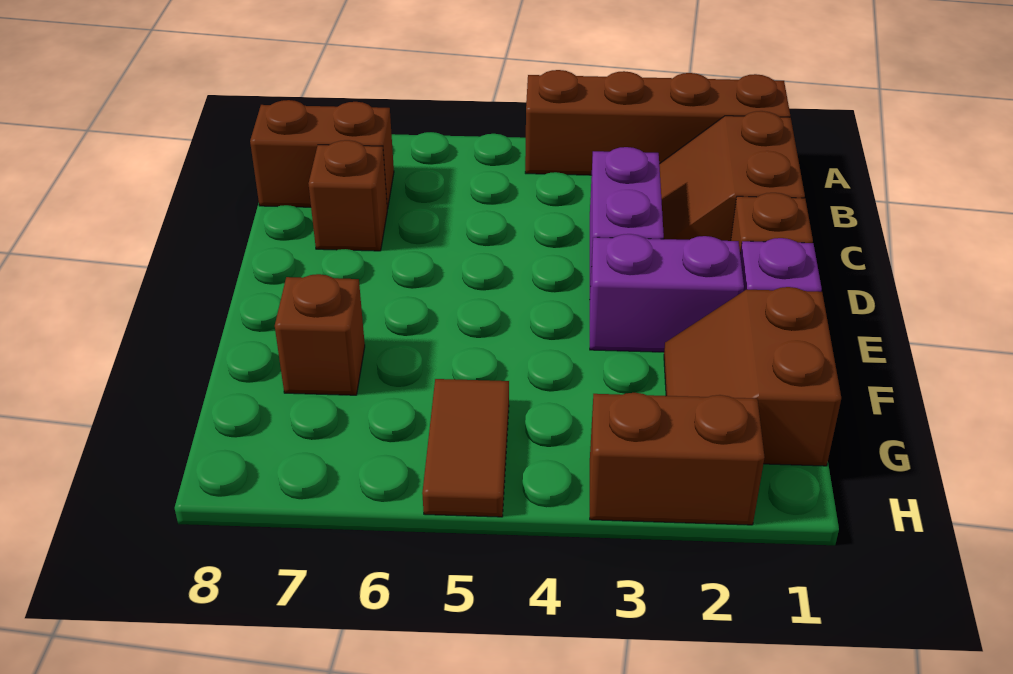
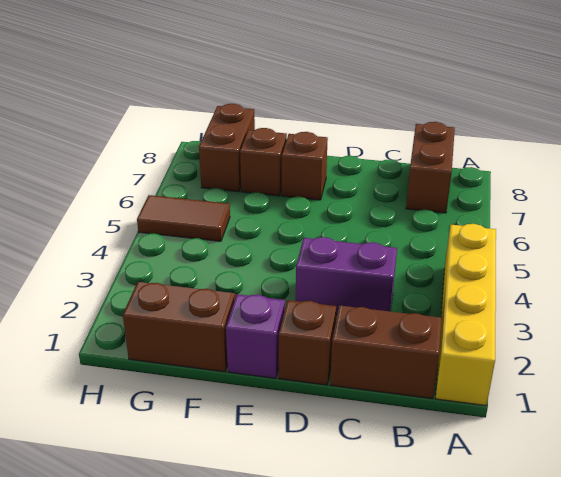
brown 1x4 brick [525,70,790,175] -> yellow 1x4 brick [435,224,496,406]
brown 1x1 brick [309,140,387,251] -> brown 1x1 brick moved to [282,132,328,200]
purple 1x2 brick [590,234,744,352] -> none
brown 1x2 brick [590,393,764,525] -> brown 1x2 brick moved to [199,104,255,192]

